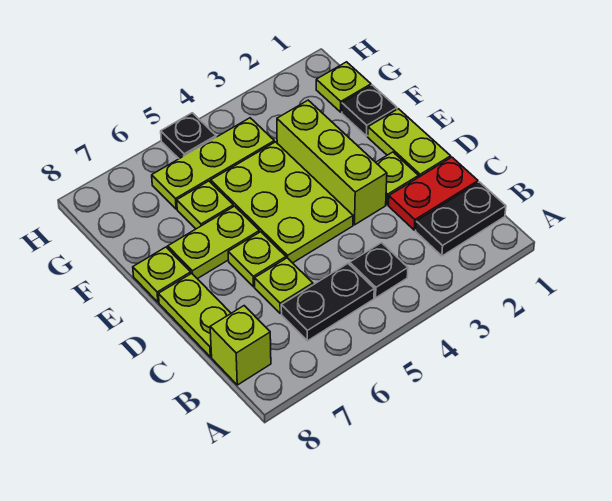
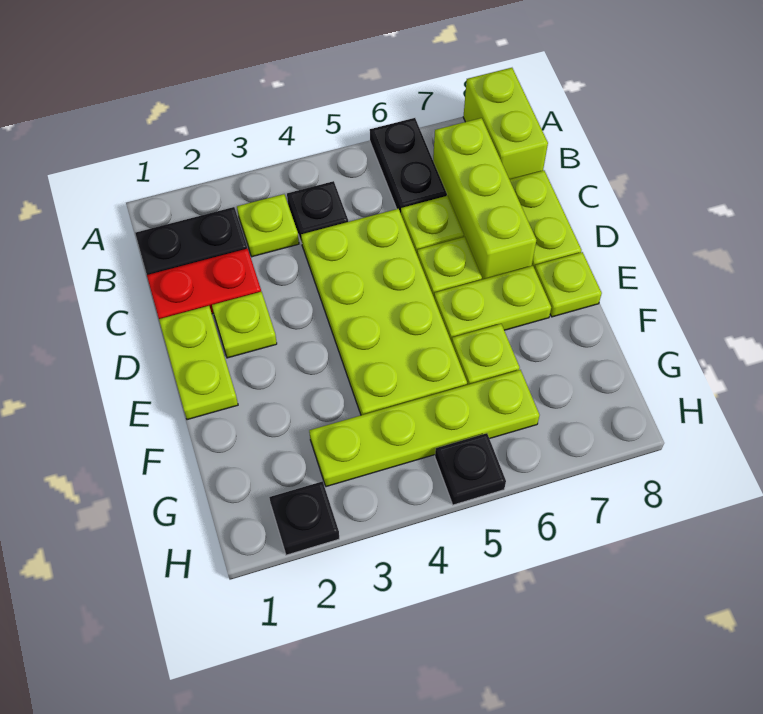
black 1x2 plate [281,264,374,341] -> black 1x2 plate turned to [370,118,447,213]
lime 1x1 brick [210,306,271,385] -> lime 1x2 brick [463,68,548,179]
lime 1x3 brick [277,100,387,225] -> lime 1x3 brick moved to [433,118,536,279]
lime 2x3 plate [211,142,353,263] -> lime 2x4 plate [301,209,467,415]
black 1x1 plate [342,85,397,136] -> black 1x1 plate moved to [269,481,339,555]
lime 1x1 plate [316,62,371,112] -> lime 1x1 plate moved to [237,194,299,257]
lime 1x3 plate [152,118,274,209] -> lime 1x4 plate [309,370,540,487]

